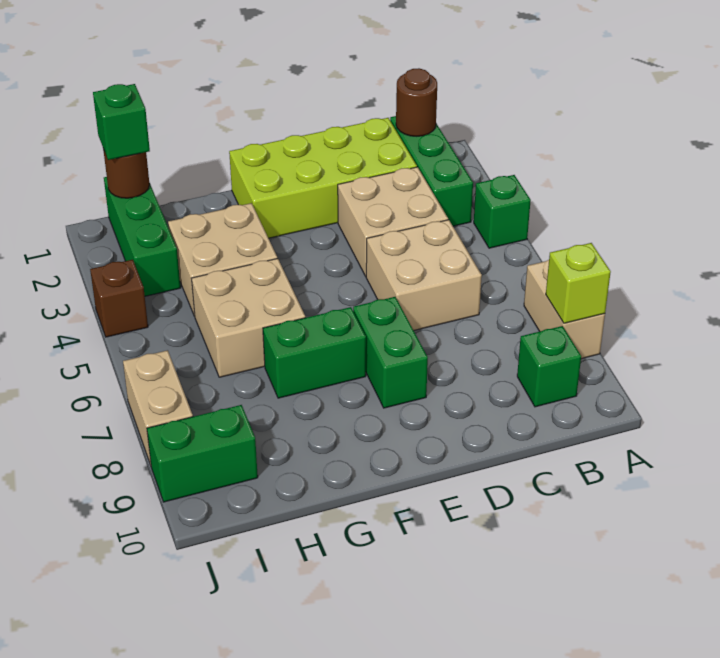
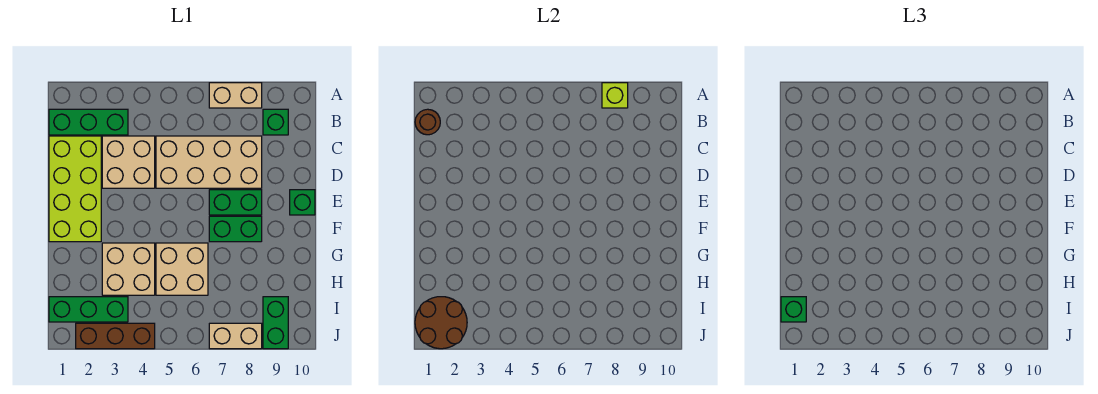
green 1x1 brick [474,175,531,248] -> green 1x1 brick moved to [290,190,315,215]
tan 2x2 brick [366,220,482,331] -> tan 2x4 brick [156,136,262,188]
green 1x2 brick [263,307,366,398] -> green 1x2 brick turned to [209,216,262,242]
brown 1x1 round brick [103,149,150,198] -> brown 2x2 round brick [415,297,467,349]
brown 1x1 brick [90,260,148,337] -> brown 1x3 brick [76,323,155,349]

